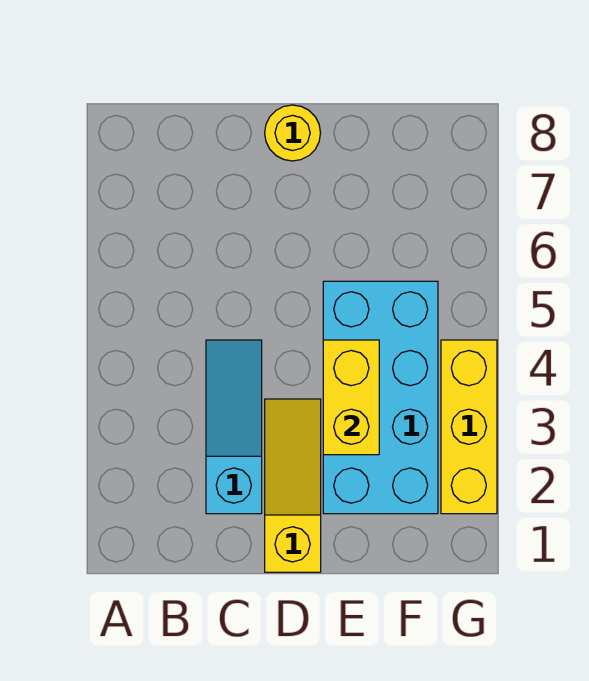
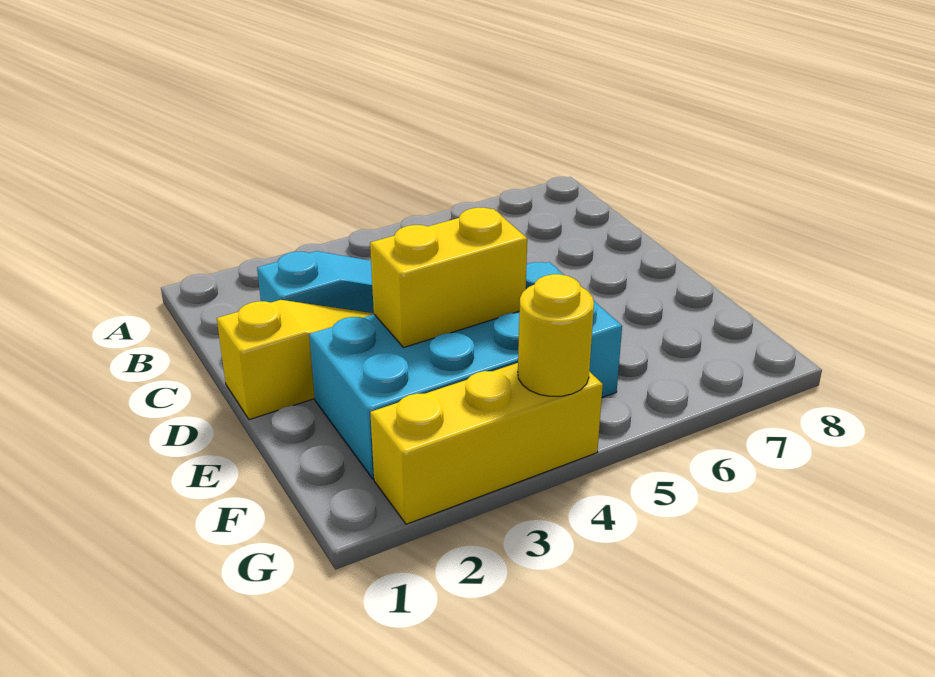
yellow 1x1 round brick [265,105,320,161] -> yellow 1x1 round brick moved to [518,274,594,396]

